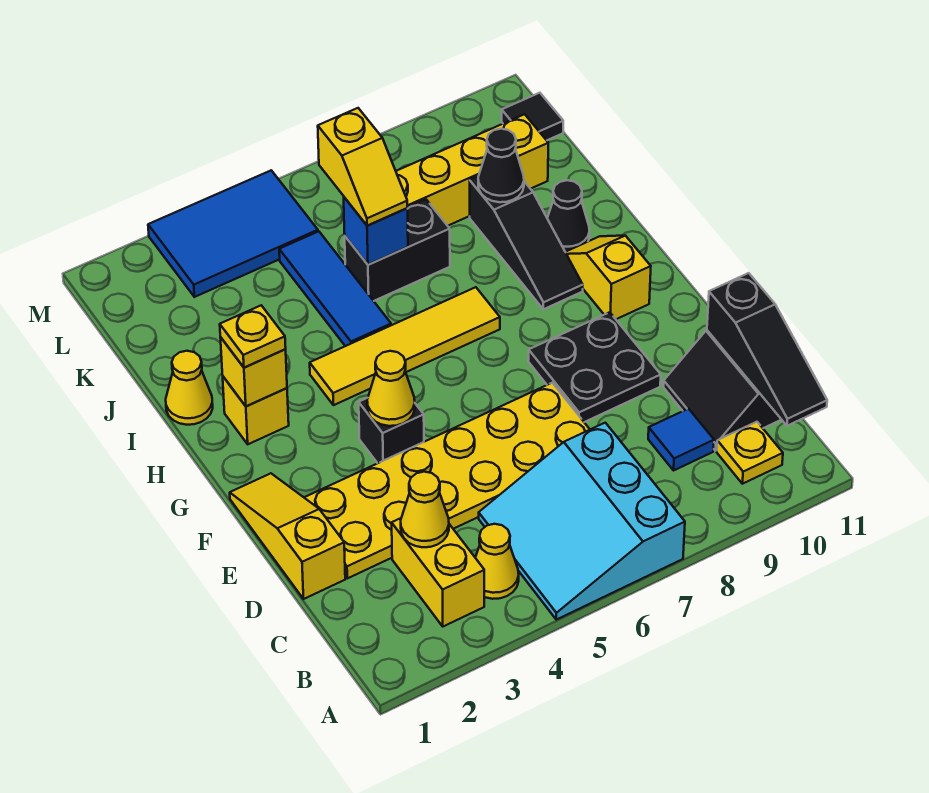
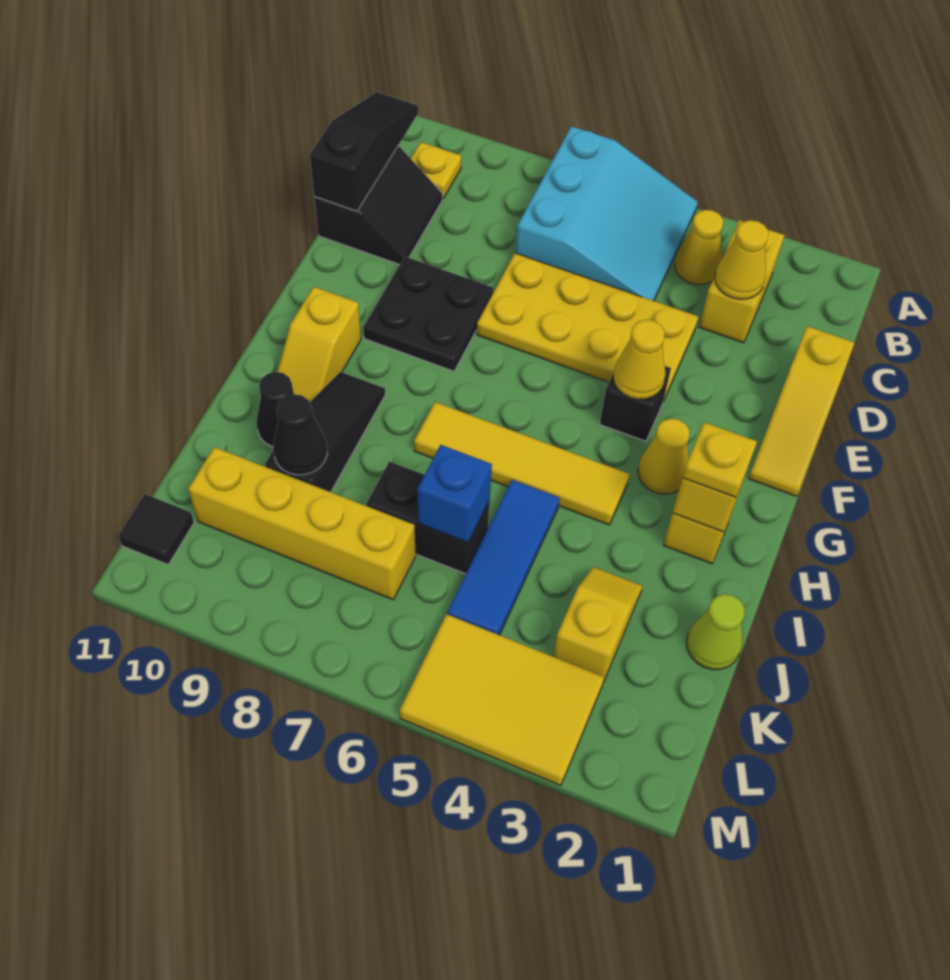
blue 1x1 tile [648,409,714,470] -> none
yellow 2x6 plate [304,383,590,578] -> yellow 2x4 plate [477,253,698,400]
yellow 1x1 cone [166,351,213,425] -> yellow 1x1 cone moved to [638,418,690,494]
none -> lime 1x1 cone [686,594,745,670]
yellow 1x2 slope [318,108,407,226] -> yellow 1x2 slope moved to [553,567,643,683]
blue 2x3 tile [148,170,318,297] -> yellow 2x3 tile [400,614,604,785]

